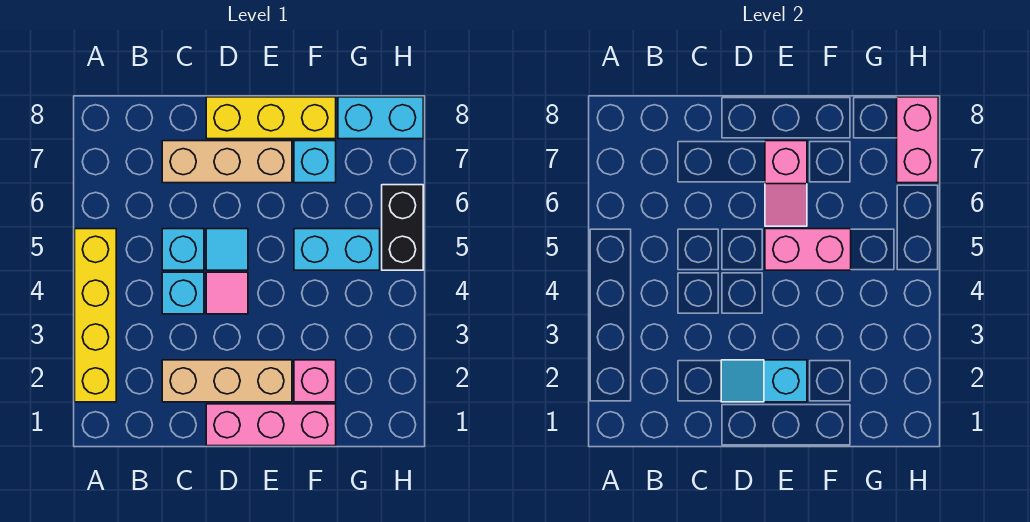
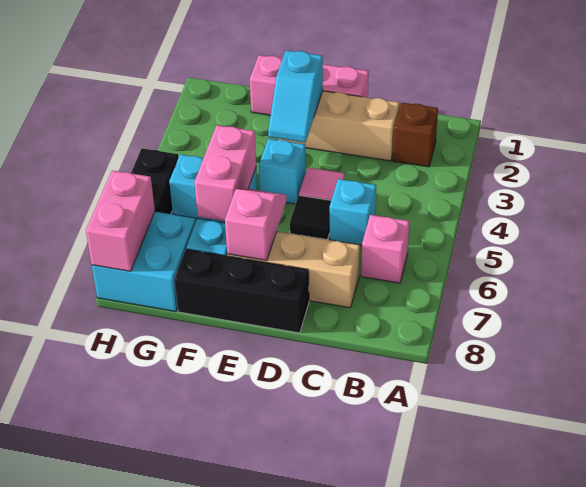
yellow 1x4 brick [75,229,116,402] -> none
none -> brown 1x1 brick [393,103,438,167]
cyan 1x1 brick [162,272,204,314] -> cyan 1x1 brick moved to [259,139,306,204]
cyan 1x2 slope [721,360,807,402] -> cyan 1x2 slope turned to [268,50,323,142]
cyan 1x1 tile [206,229,248,270] -> black 1x1 tile [290,195,331,240]
yellow 1x3 brick [206,97,336,139] -> black 1x3 brick [174,249,309,333]
pink 1x2 brick [765,229,851,270] -> pink 1x2 brick turned to [194,125,256,221]
pink 1x1 brick [294,360,336,402] -> pink 1x1 brick moved to [361,215,409,283]
cyan 1x2 brick [338,97,423,139] -> cyan 2x2 brick [92,212,196,312]

